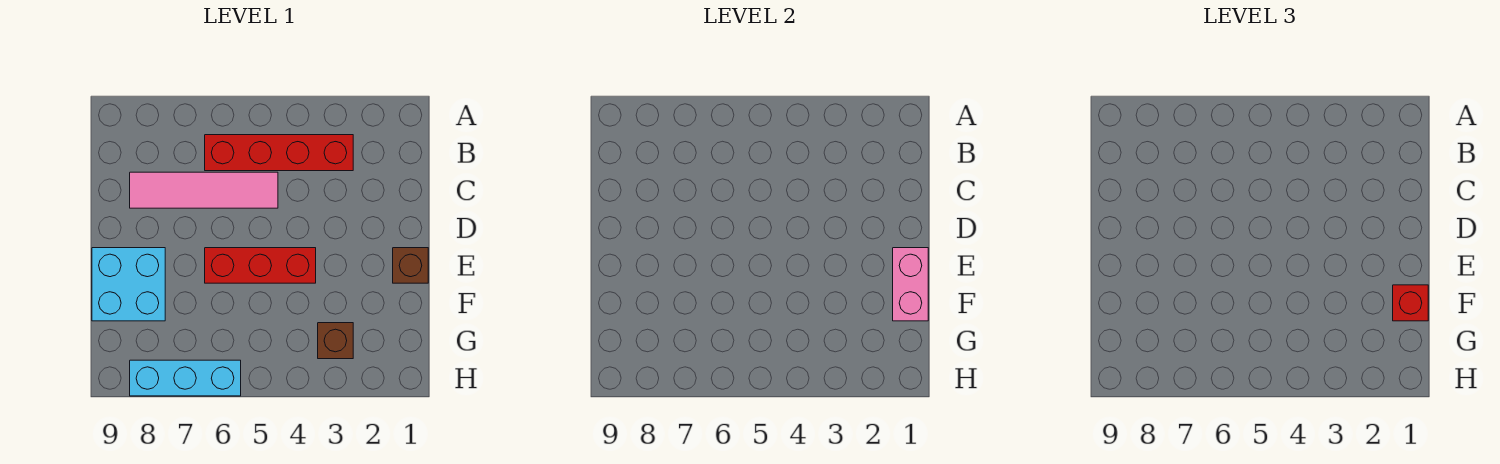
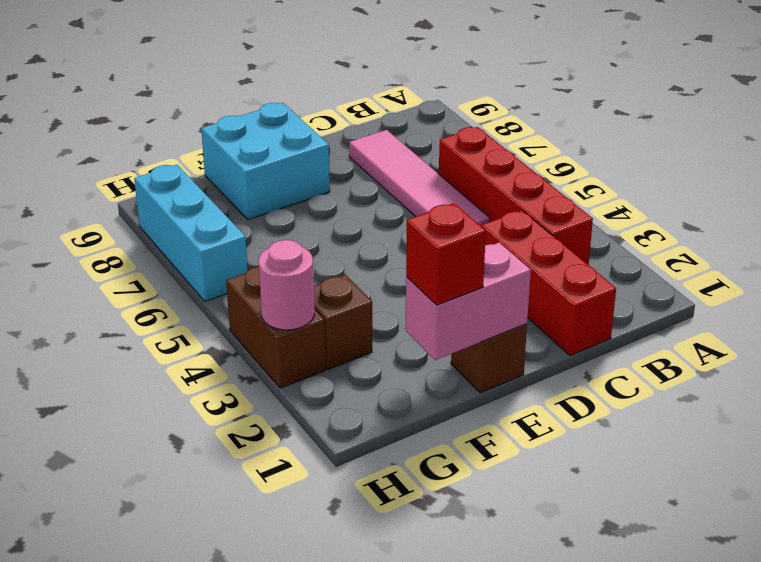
red 1x3 brick [205,248,316,283] -> red 1x3 brick moved to [482,210,616,356]
none -> brown 1x2 brick [226,267,326,388]
none -> pink 1x1 round brick [259,240,314,330]

